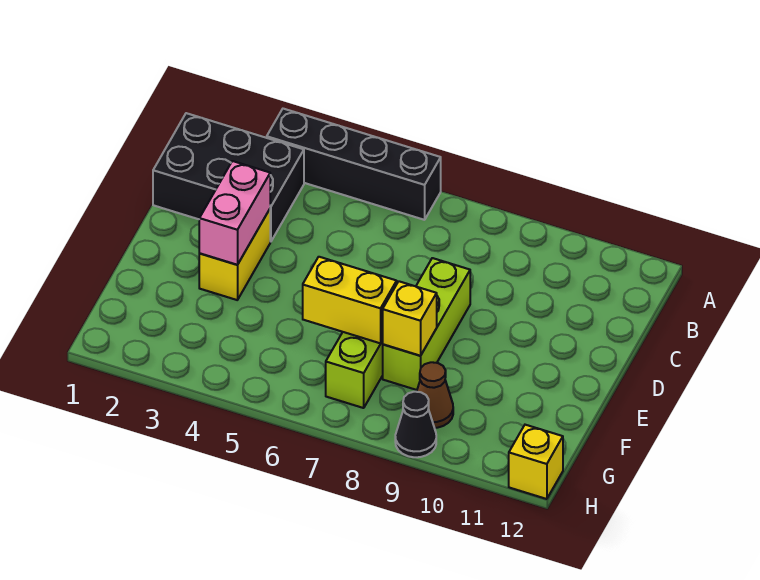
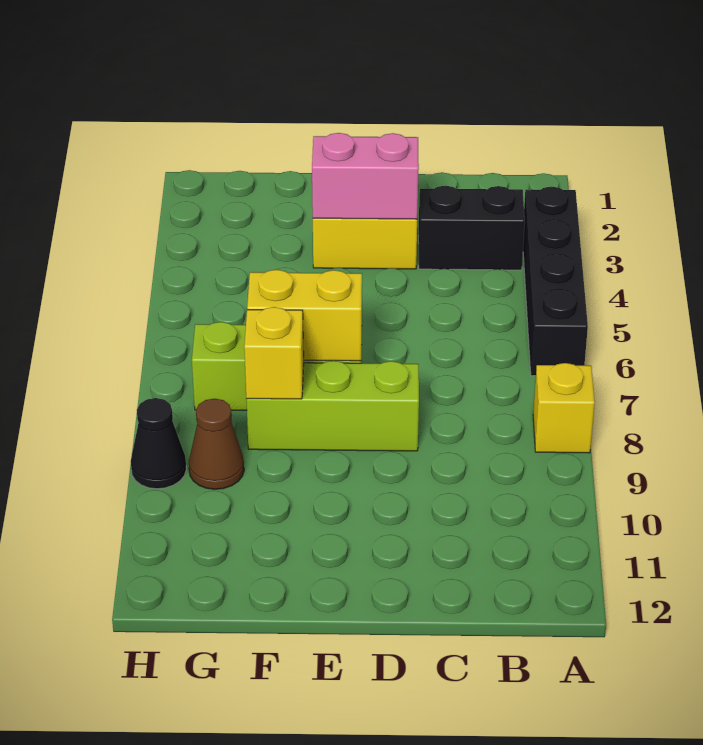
black 2x3 brick [153,113,304,241] -> black 1x2 brick [418,186,525,270]
yellow 1x2 brick [303,257,397,343] -> yellow 1x2 brick turned to [247,270,362,361]
yellow 1x1 brick [509,425,563,499] -> yellow 1x1 brick moved to [533,363,595,453]

